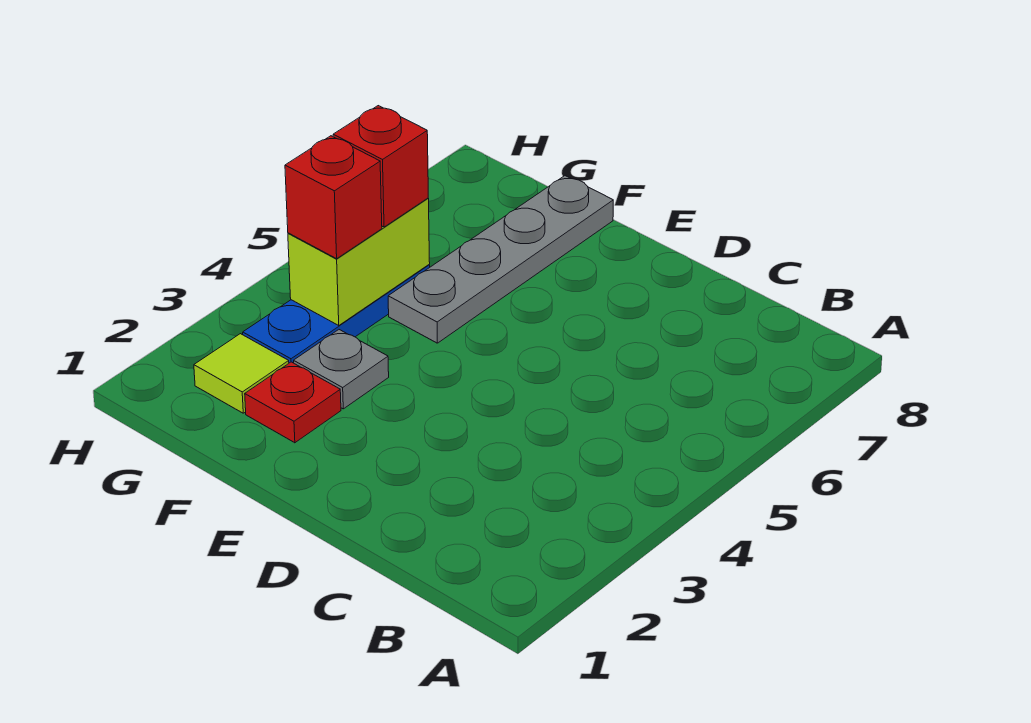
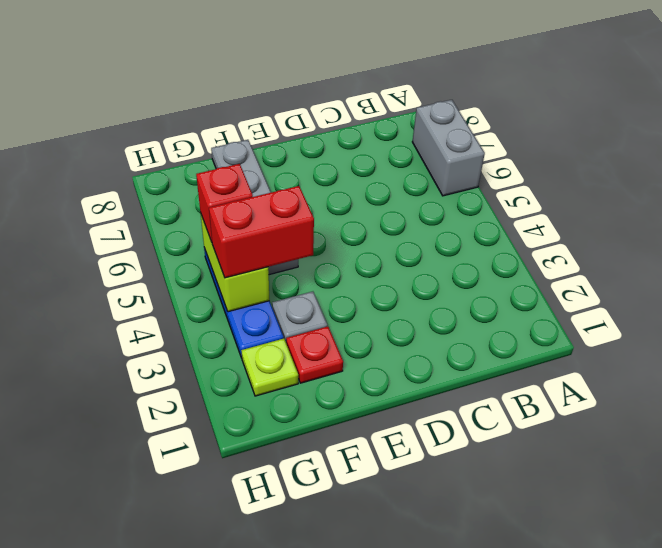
none -> grey 1x2 brick [412,100,485,196]
lime 1x1 tile [194,334,289,413] -> lime 1x1 plate [241,339,298,396]
red 1x1 brick [285,136,382,259] -> red 1x2 brick [209,186,314,278]

